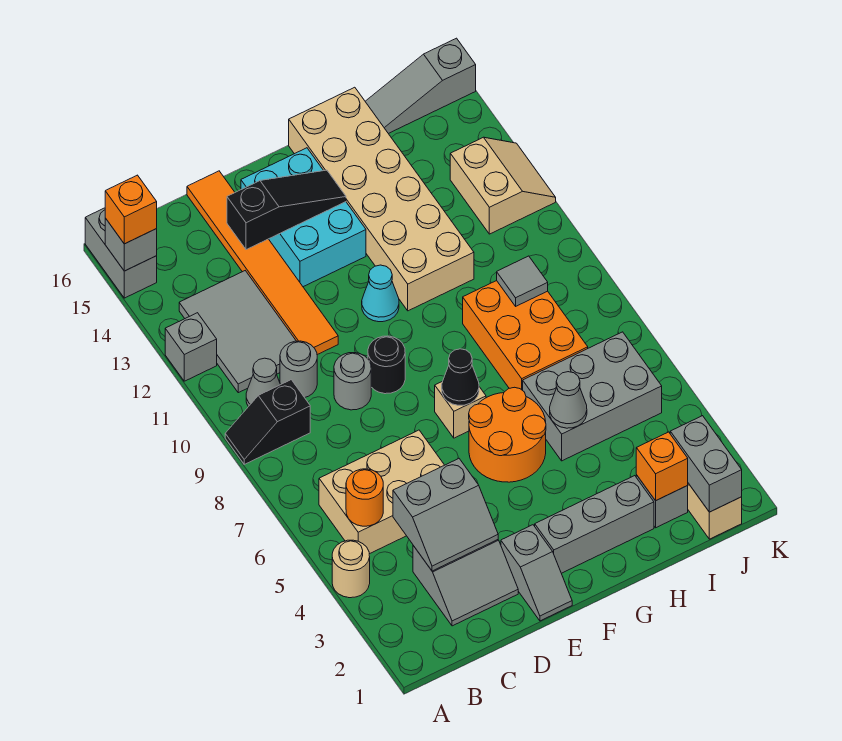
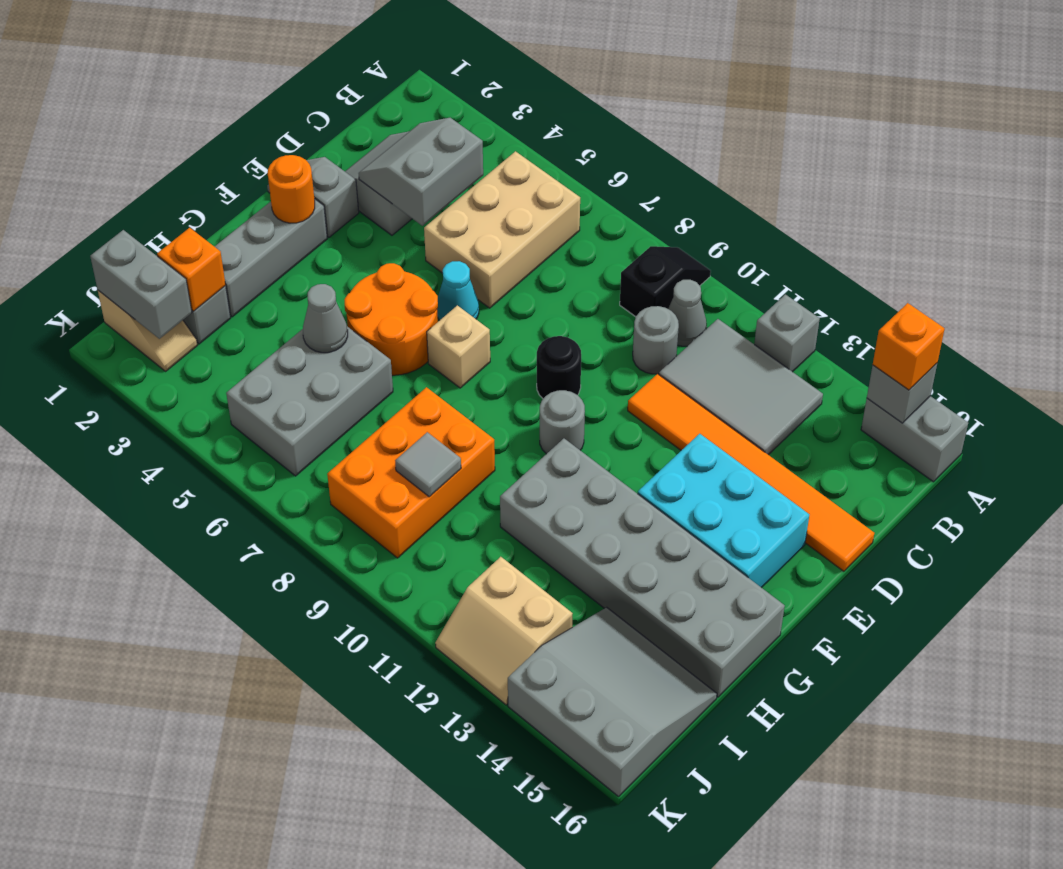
tan 1x1 round brick [332,540,370,598] -> none
orange 1x1 round brick [346,469,383,526] -> orange 1x1 round brick moved to [268,155,315,223]
grey 1x1 round brick [334,353,371,410] -> grey 1x1 round brick moved to [540,390,585,454]
black 1x3 slope [227,170,346,250] -> none
black 1x1 cone [442,349,479,405] -> none
cyan 1x1 cone [362,265,399,322] -> cyan 1x1 cone moved to [437,261,479,320]
tan 2x6 brick [289,87,474,311] -> grey 2x6 brick [500,439,785,697]
orange 2x3 brick [463,281,588,390] -> orange 2x3 brick turned to [327,387,495,558]
grey 1x3 slope [365,38,476,134] -> grey 3x3 slope [508,607,717,796]

